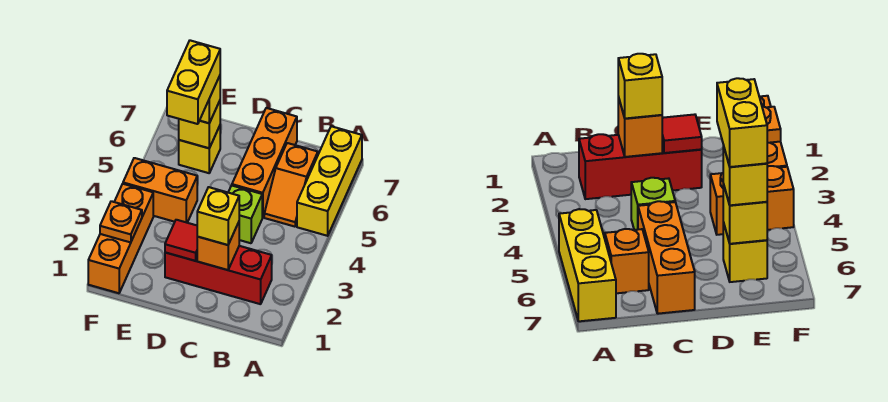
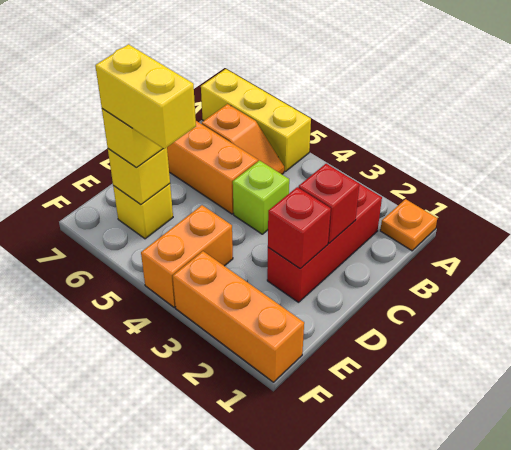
orange 1x1 brick [197,222,239,270] -> red 1x1 brick [298,164,359,243]
yellow 1x1 brick [197,187,239,245] -> none
red 1x1 tile [165,220,197,261] -> red 1x1 brick [268,187,331,269]
orange 1x1 plate [100,201,142,242] -> orange 1x1 plate moved to [380,199,437,251]

